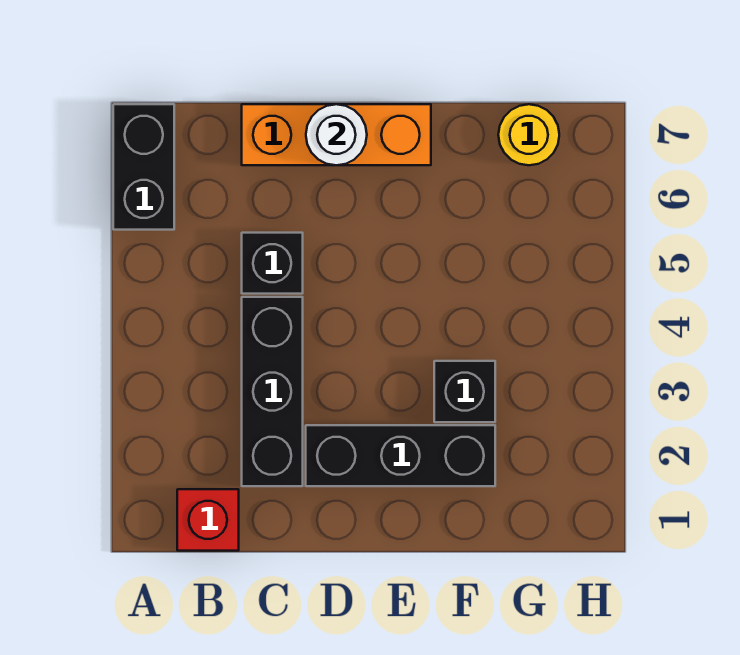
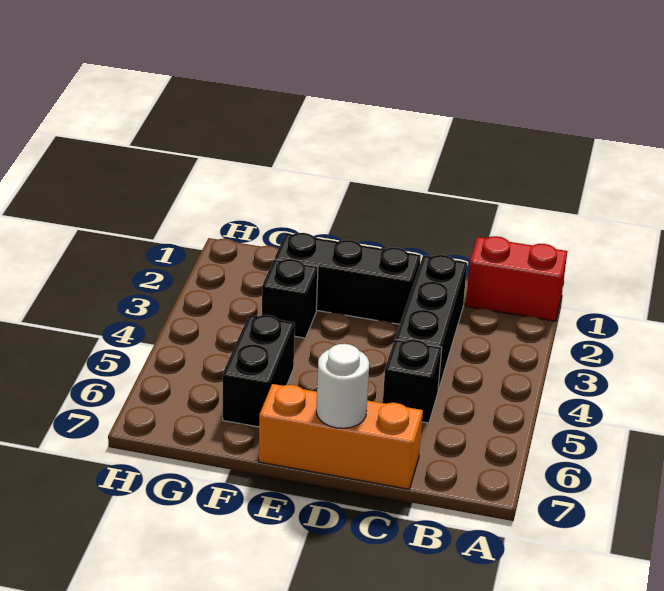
black 1x2 brick [113,104,174,230] -> black 1x2 brick moved to [223,315,295,427]
red 1x1 brick [177,489,239,551] -> red 1x2 brick [466,236,567,321]
yellow 1x1 round brick [498,104,559,165] -> none

